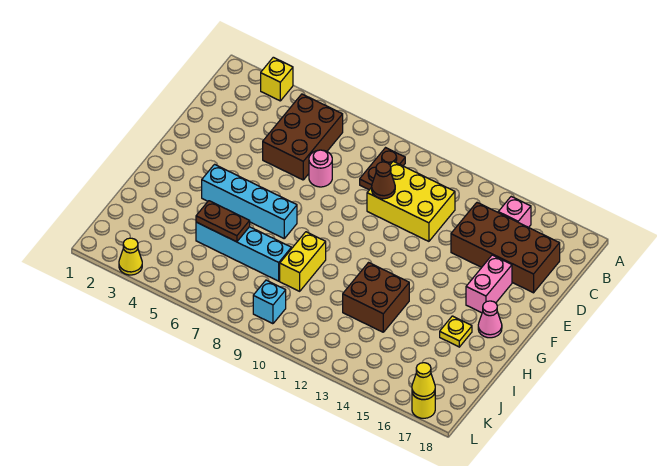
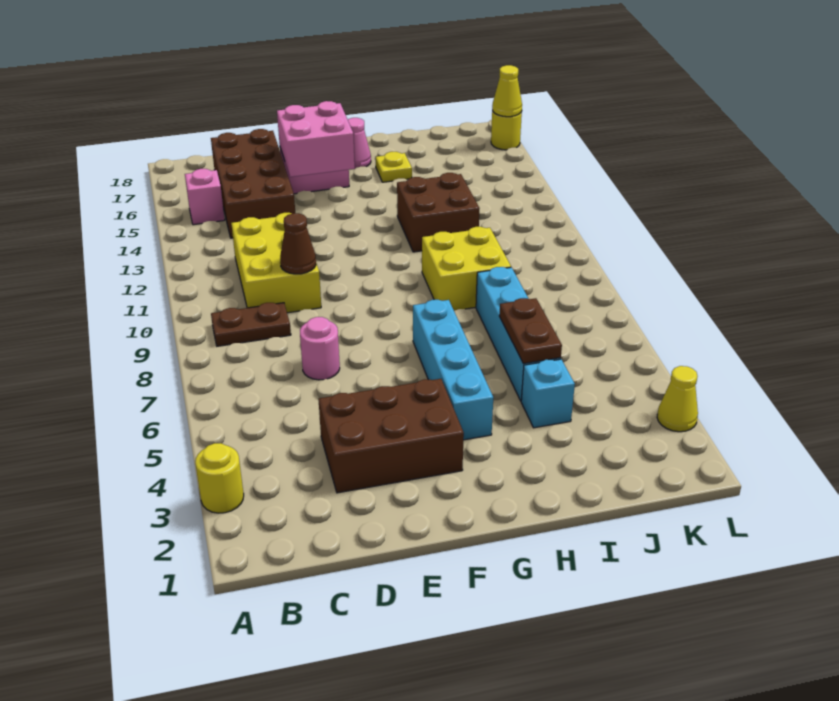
yellow 1x1 brick [261,57,293,101] -> yellow 1x1 round brick [195,443,244,513]
brown 2x3 brick [263,94,343,180] -> brown 2x3 brick moved to [318,379,464,493]
none -> pink 2x2 brick [277,101,355,177]
yellow 1x2 brick [280,232,326,291] -> yellow 2x2 brick [422,227,511,311]
cyan 1x1 brick [253,280,286,324] -> cyan 1x1 brick moved to [521,359,575,428]

